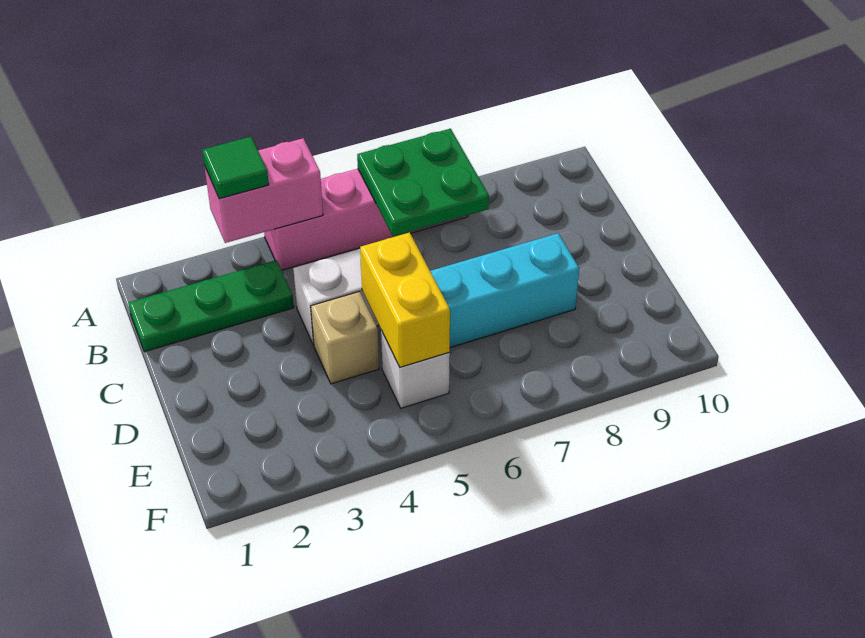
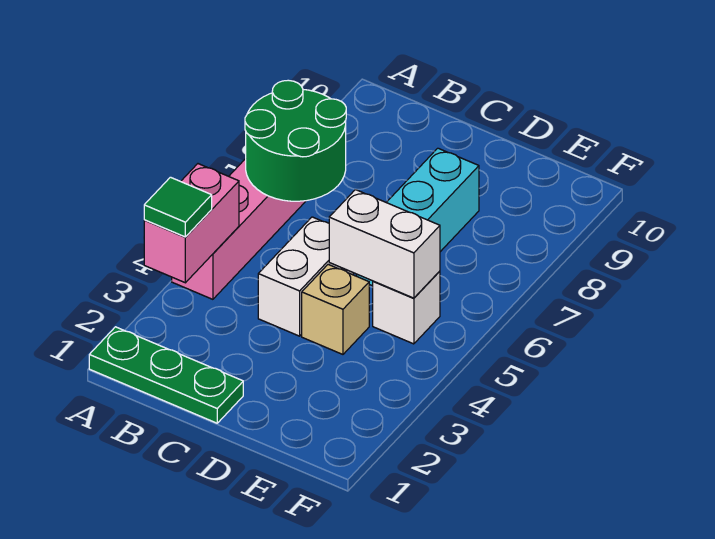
green 2x2 plate [357,129,489,236] -> green 2x2 round brick [245,80,346,201]
green 1x3 plate [128,260,294,352] -> green 1x3 plate turned to [89,327,243,423]
yellow 1x2 brick [360,232,450,367] -> white 1x2 brick [329,190,440,298]

